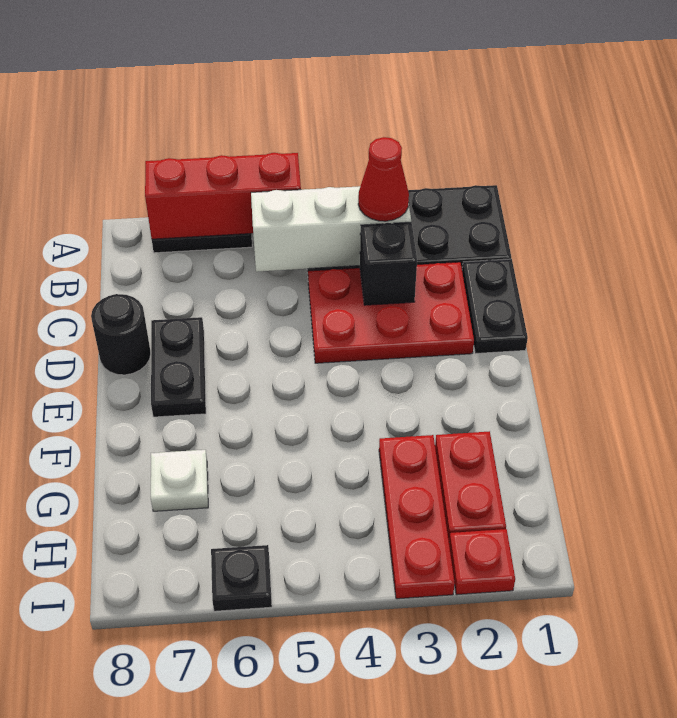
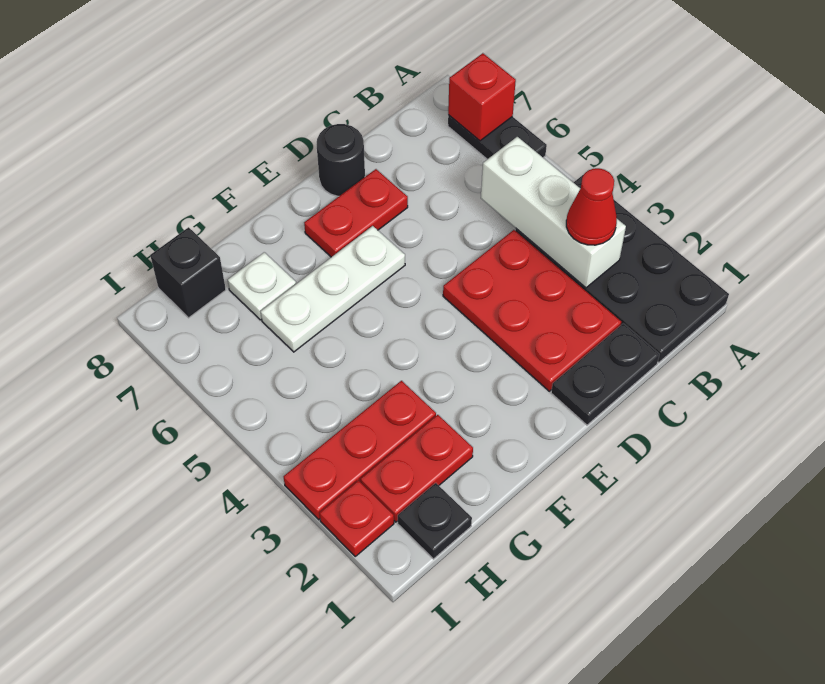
red 1x3 brick [145,153,301,239] -> red 1x1 brick [448,53,516,141]
black 1x1 brick [360,222,417,305] -> black 1x1 brick moved to [150,227,226,318]
black 1x2 plate [151,317,206,417] -> red 1x2 plate [304,169,408,257]
none -> white 1x3 plate [261,226,405,352]
black 1x1 plate [211,545,272,611] -> black 1x1 plate moved to [398,483,472,559]

